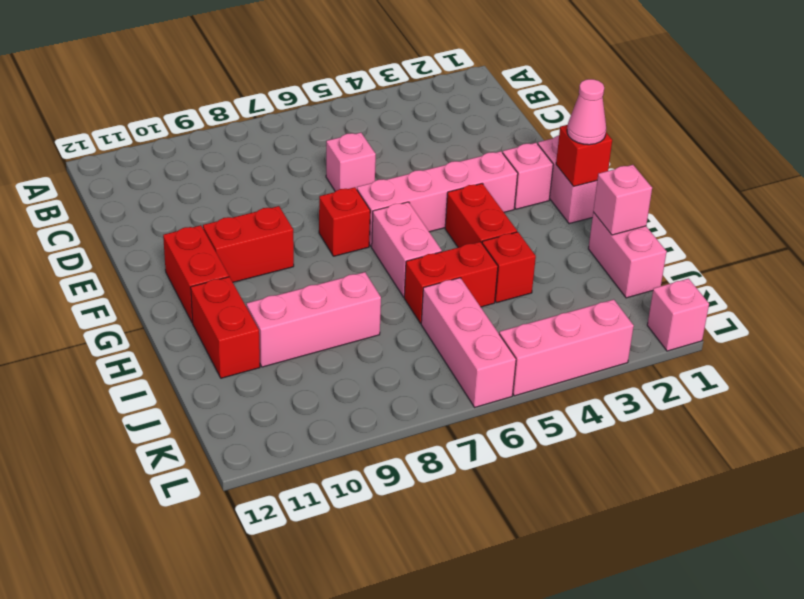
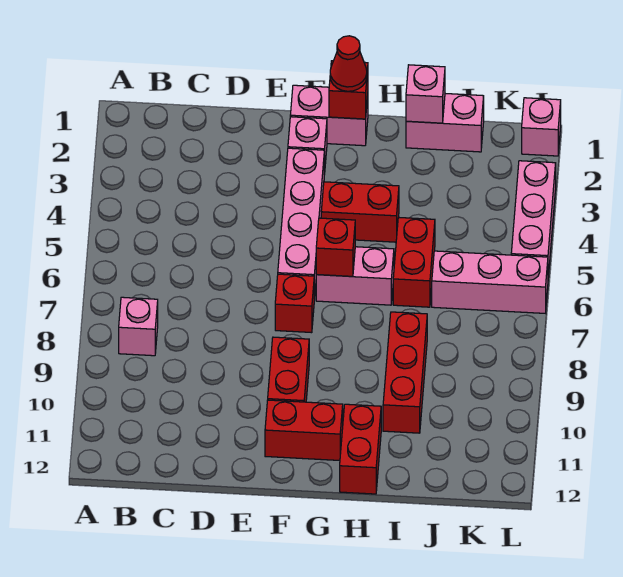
pink 1x1 brick [326,133,376,191] -> pink 1x1 brick moved to [119,297,158,356]
pink 1x1 cone [567,79,606,145] -> red 1x1 cone [330,36,367,91]
red 1x2 brick [191,277,260,378] -> red 1x2 brick turned to [340,404,381,494]
red 1x1 brick [482,232,536,303] -> red 1x1 brick moved to [316,218,355,276]
pink 1x3 brick [246,272,381,367] -> red 1x3 brick [383,312,427,433]

